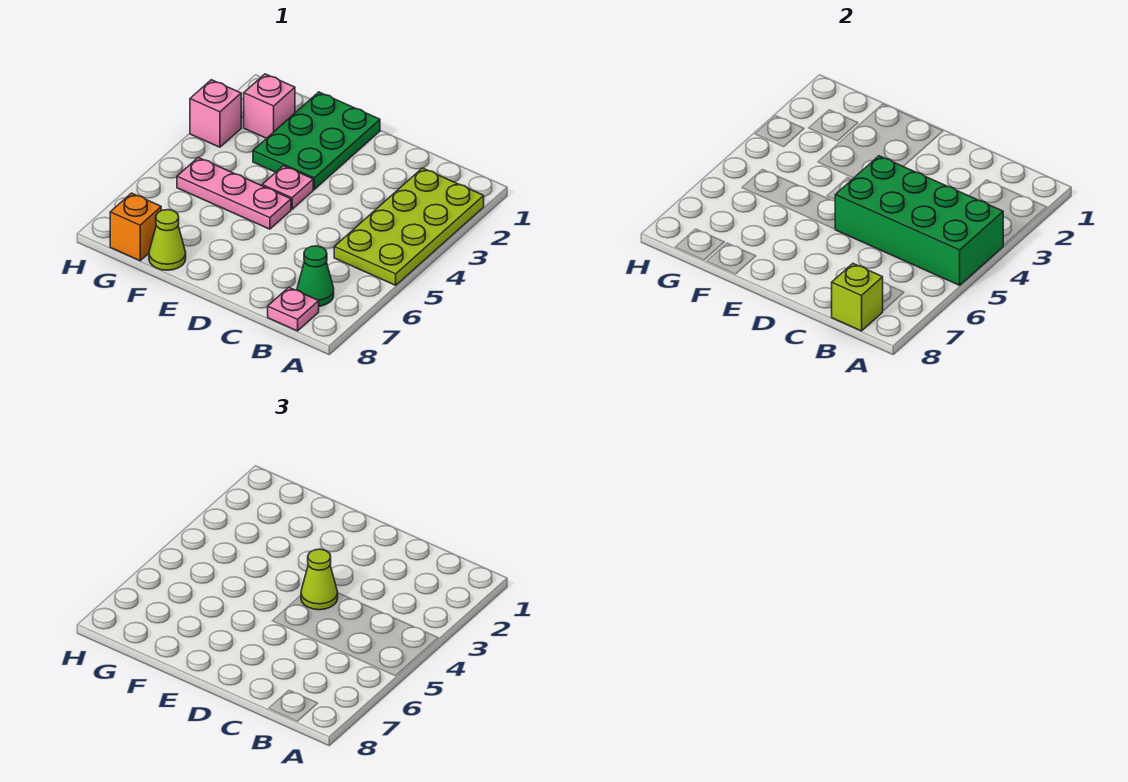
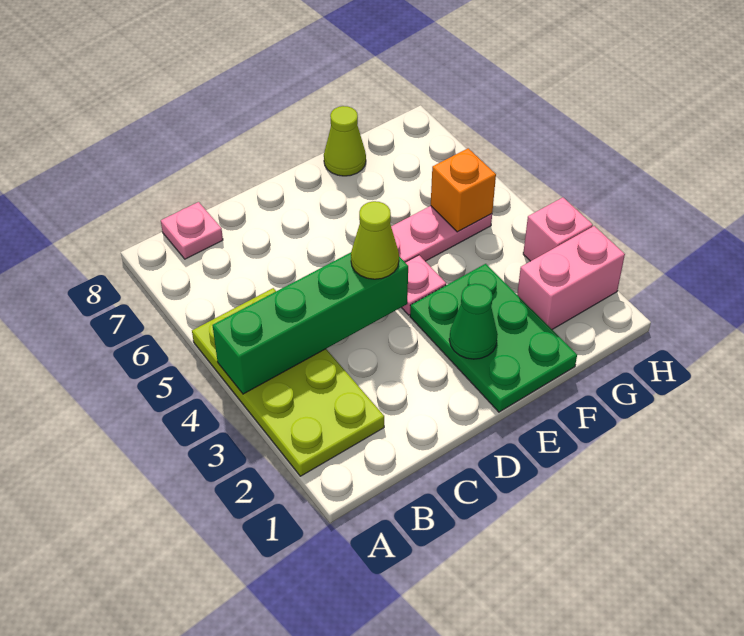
green 2x4 brick [835,156,1003,285] -> green 1x4 brick [212,253,408,394]
green 1x1 cone [297,246,334,306] -> green 1x1 cone moved to [449,284,498,359]
lime 1x1 brick [832,264,883,331] -> none
pink 1x1 brick [244,74,295,138] -> pink 1x2 brick [517,226,625,329]
orange 1x1 brick [110,193,161,261] -> orange 1x1 brick moved to [431,148,496,232]

